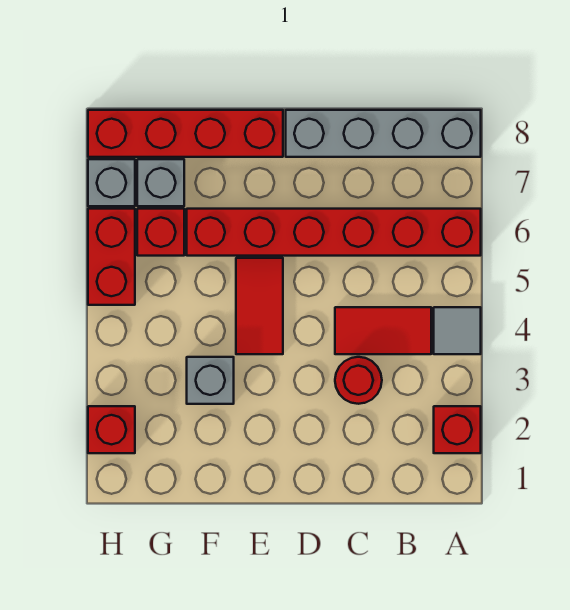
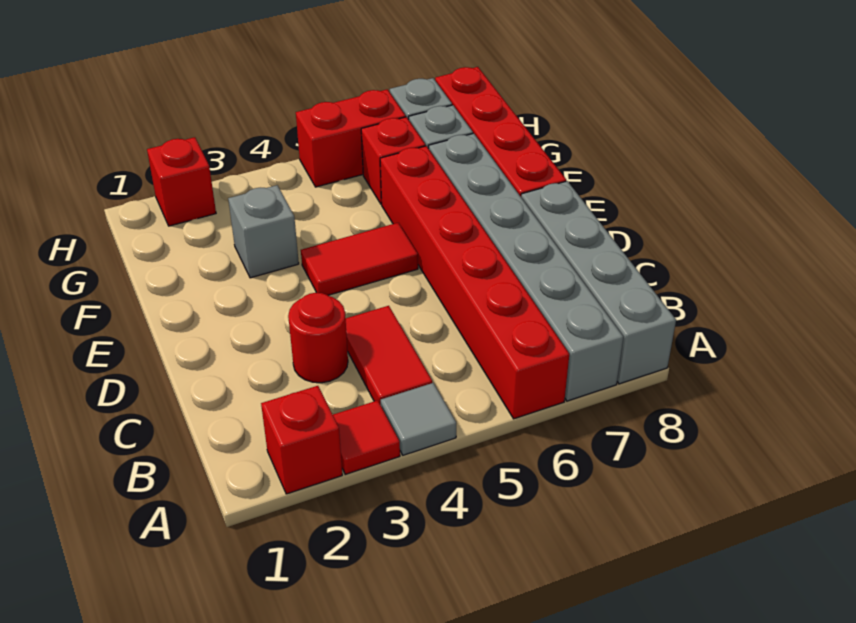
none -> red 1x1 tile [333,400,400,474]
none -> grey 1x6 brick [429,133,623,401]

